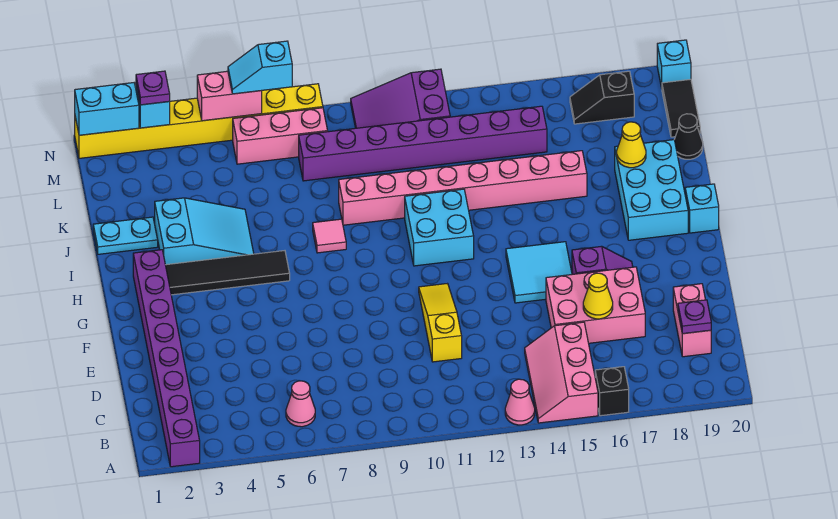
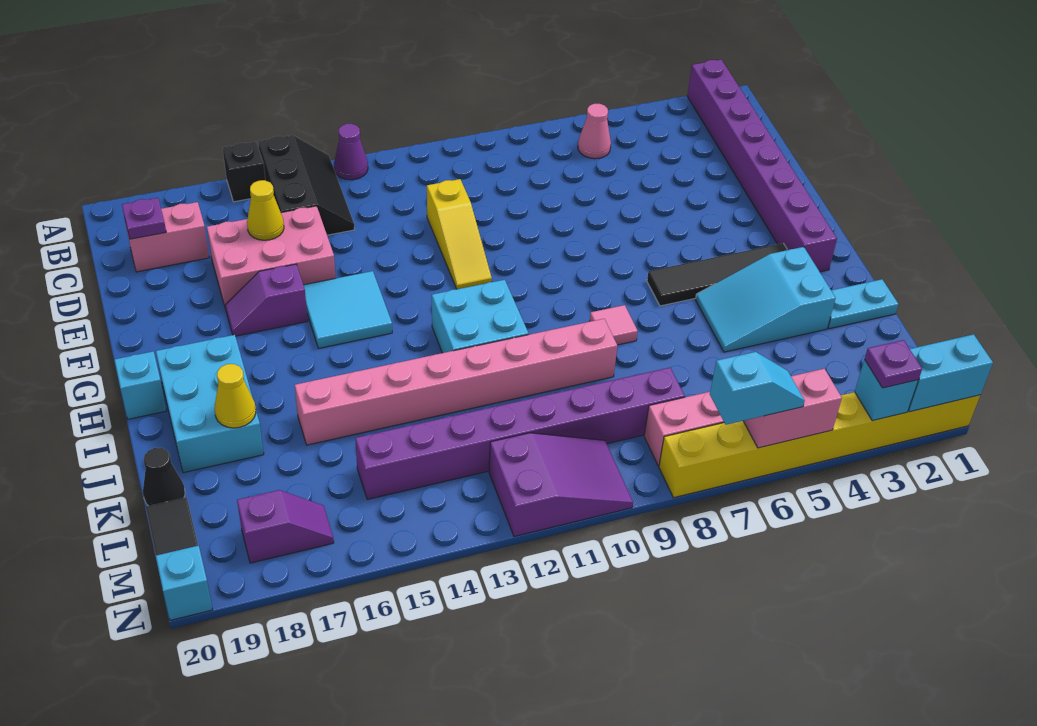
pink 1x1 cone [505,379,535,425] -> purple 1x1 cone [334,124,368,180]
pink 2x3 slope [525,322,598,423] -> black 2x3 slope [258,135,355,235]
pink 1x2 brick [673,284,711,357] -> pink 1x2 brick turned to [126,202,209,272]
black 1x2 slope [570,71,634,124] -> purple 1x2 slope [237,490,334,563]

